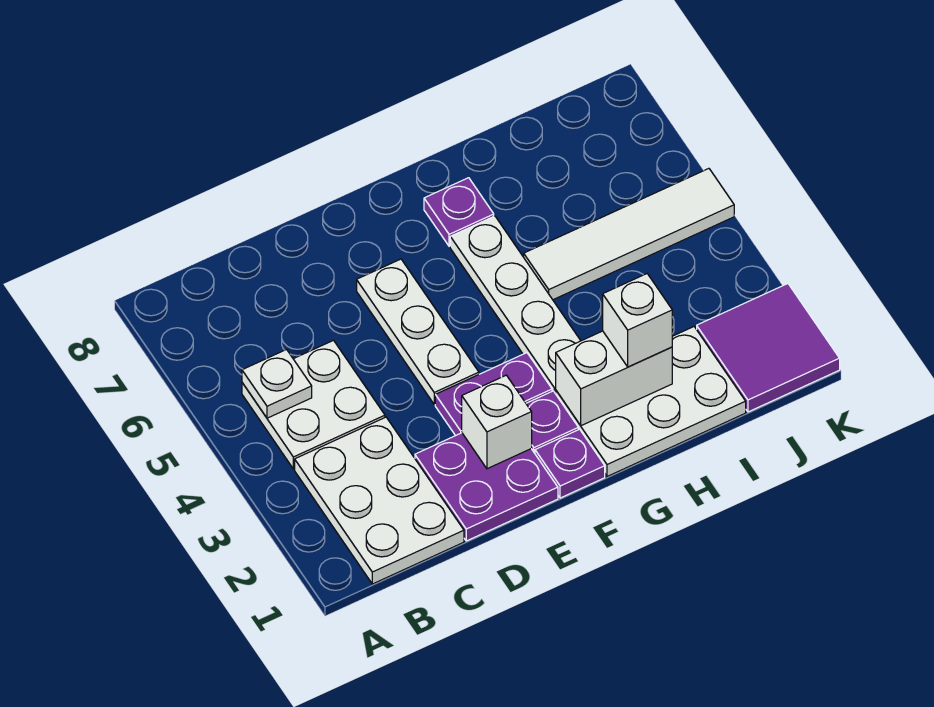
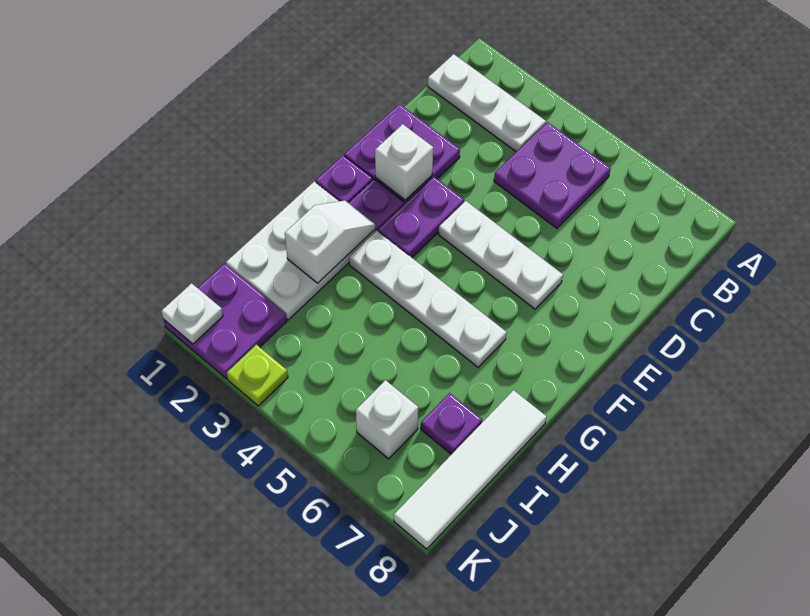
white 2x3 plate [295,417,464,584] -> white 1x3 plate [428,54,546,152]
white 2x2 plate [242,340,385,469] -> purple 2x2 plate [494,122,611,228]
white 1x1 plate [242,350,312,418] -> white 1x1 plate moved to [161,283,223,344]
white 1x2 brick [556,331,672,426] -> white 1x2 slope [285,201,375,283]
purple 1x1 plate [424,178,494,246] -> purple 1x1 plate moved to [421,393,482,454]
white 1x1 brick [603,274,672,367] -> white 1x1 brick moved to [356,380,418,459]
white 1x4 tile [524,169,734,300] -> white 1x4 tile moved to [394,390,546,549]
purple 2x2 tile [697,284,840,412] -> purple 2x2 plate [163,264,287,379]
none -> lime 1x1 plate [227,345,288,406]

